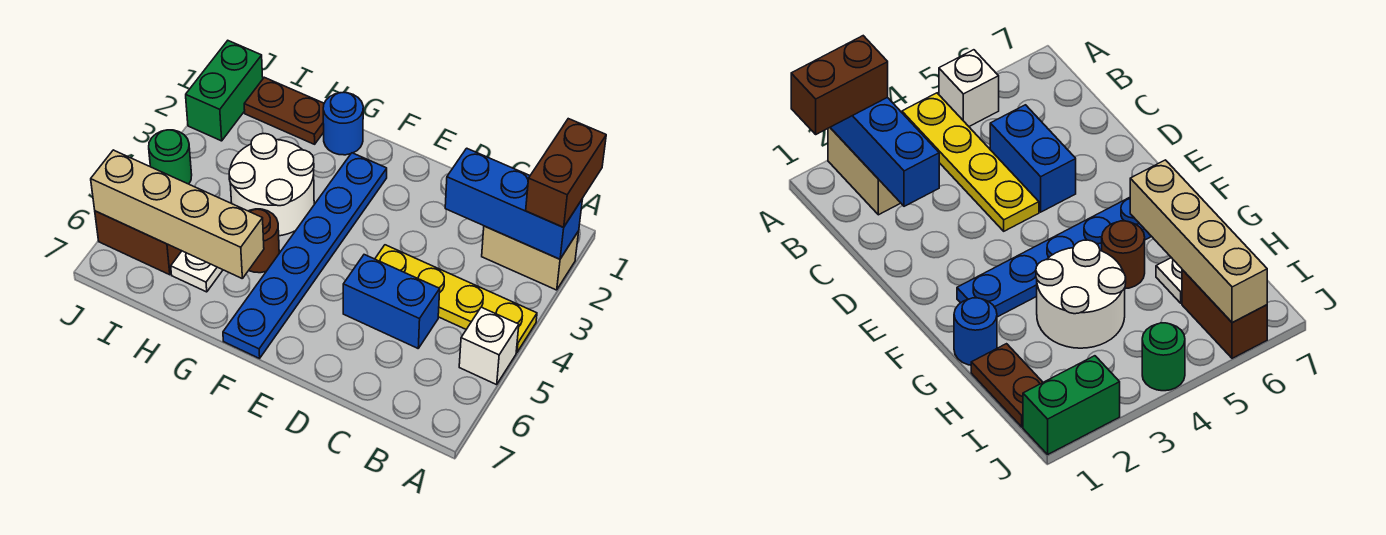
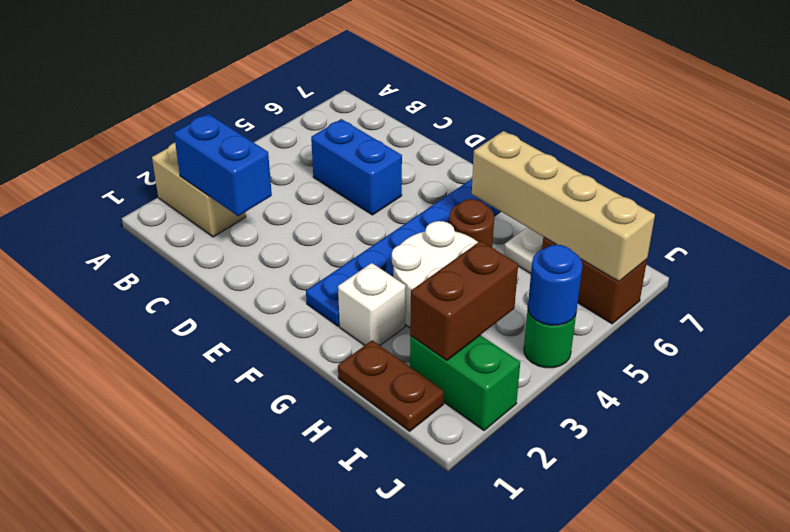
brown 1x2 brick [526,119,606,227] -> brown 1x2 brick moved to [410,241,518,360]
blue 1x3 brick [445,148,582,259] -> blue 1x2 brick [174,114,272,216]
yellow 1x4 plate [375,245,537,352] -> none
white 1x1 brick [459,307,519,385] -> white 1x1 brick moved to [338,263,405,346]
blue 1x1 round brick [323,92,363,155] -> blue 1x1 round brick moved to [528,245,582,325]
green 1x2 brick [186,41,263,141] -> green 1x2 brick turned to [410,335,520,431]

